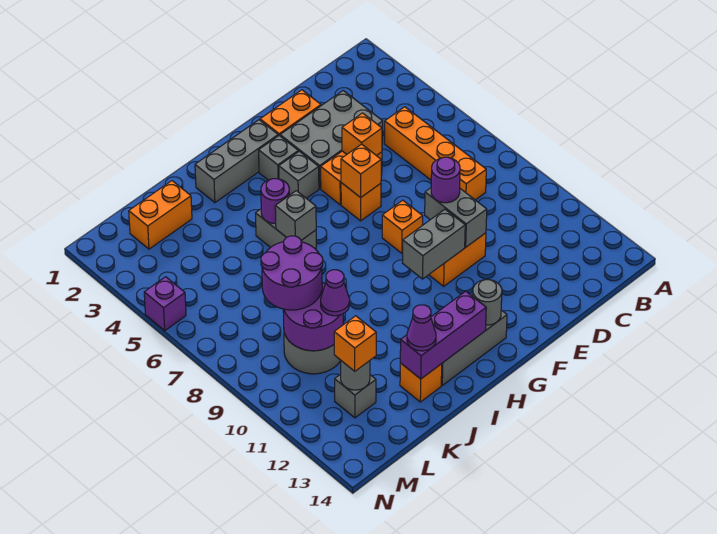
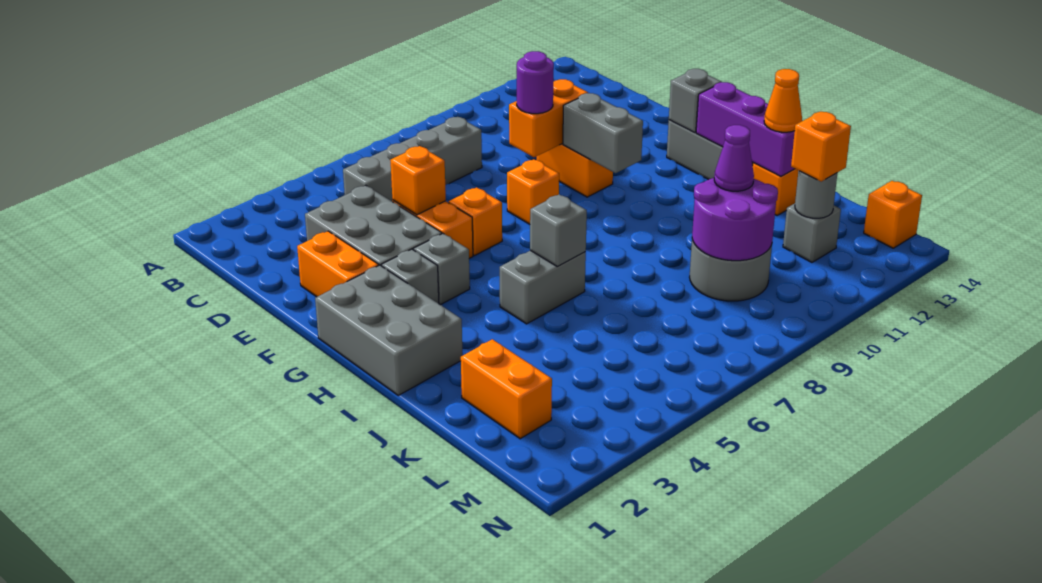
orange 1x4 brick [385,107,486,200] -> grey 1x4 brick [343,117,482,201]
grey 1x2 brick [425,188,487,247] -> orange 1x2 brick [509,79,588,157]
orange 1x1 brick [341,144,381,198] -> orange 1x1 brick moved to [864,181,922,248]
grey 1x3 brick [195,120,278,203] -> grey 2x3 brick [315,265,462,395]
grey 1x1 round brick [473,280,502,325] -> grey 1x1 brick [669,69,721,133]
purple 1x1 round brick [261,179,289,224] -> none
purple 1x1 cone [407,305,436,351] -> orange 1x1 cone [764,69,802,132]
purple 2x2 round brick [261,236,323,310] -> none
purple 1x1 brick [144,277,186,331] -> none

